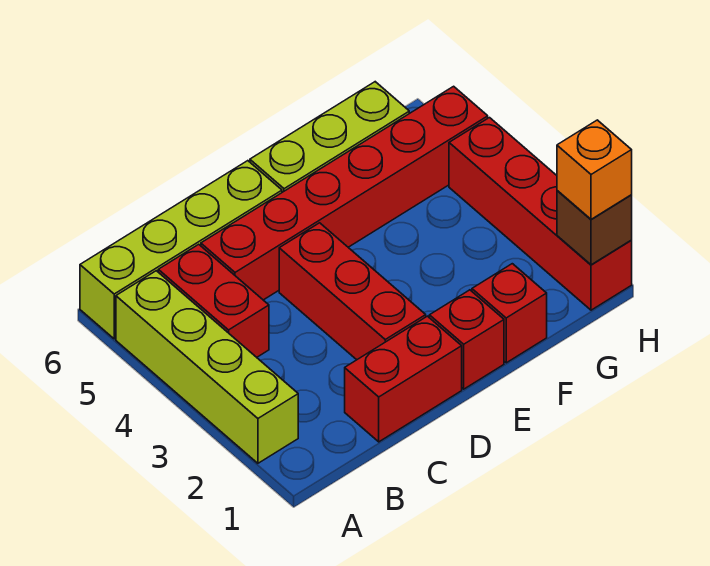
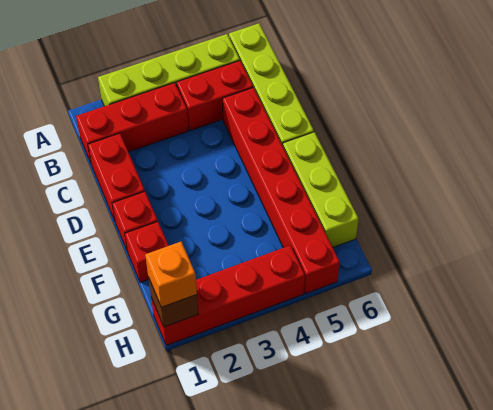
red 1x3 brick [279,223,426,360] -> red 1x3 brick moved to [76,83,188,163]

